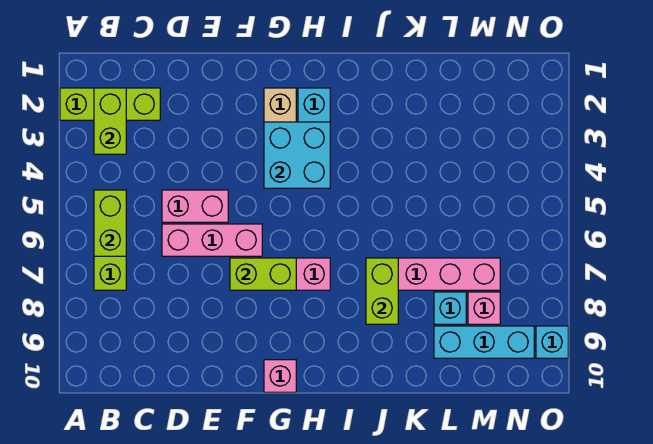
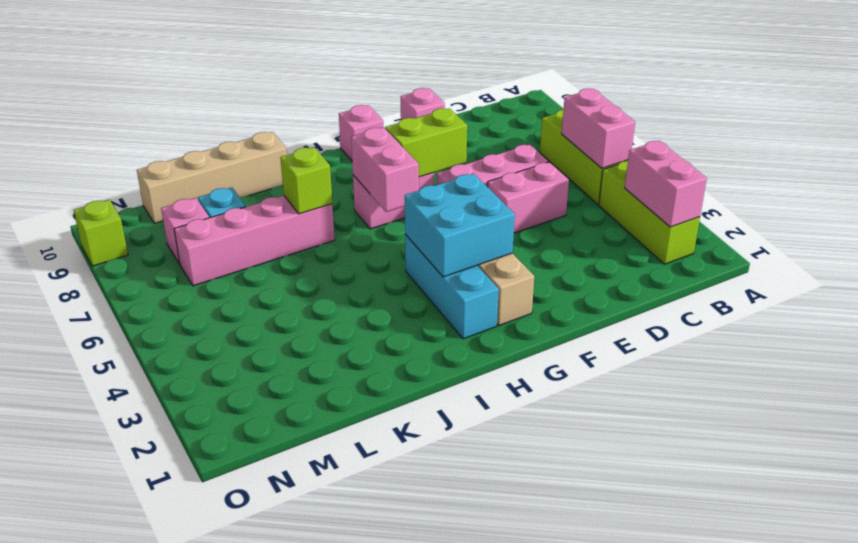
lime 1x3 brick [60,88,160,120] -> lime 1x3 brick turned to [599,161,700,264]
lime 1x2 brick [94,88,126,154] -> pink 1x2 brick [625,141,707,227]
lime 1x2 brick [94,190,126,256] -> pink 1x2 brick [562,88,635,168]
none -> pink 1x1 brick [401,88,445,120]
none -> pink 1x2 brick [351,127,419,212]
lime 1x2 brick [366,258,398,324] -> lime 1x1 brick [280,147,332,214]
none -> tan 1x4 brick [137,132,287,224]
cyan 1x3 brick [434,326,534,358] -> none
cyan 1x1 brick [536,326,568,358] -> lime 1x1 brick [74,200,128,266]

